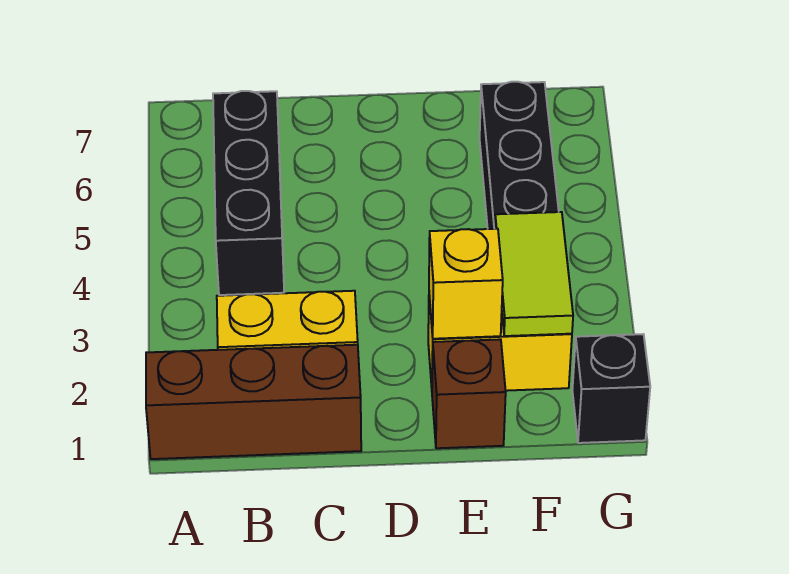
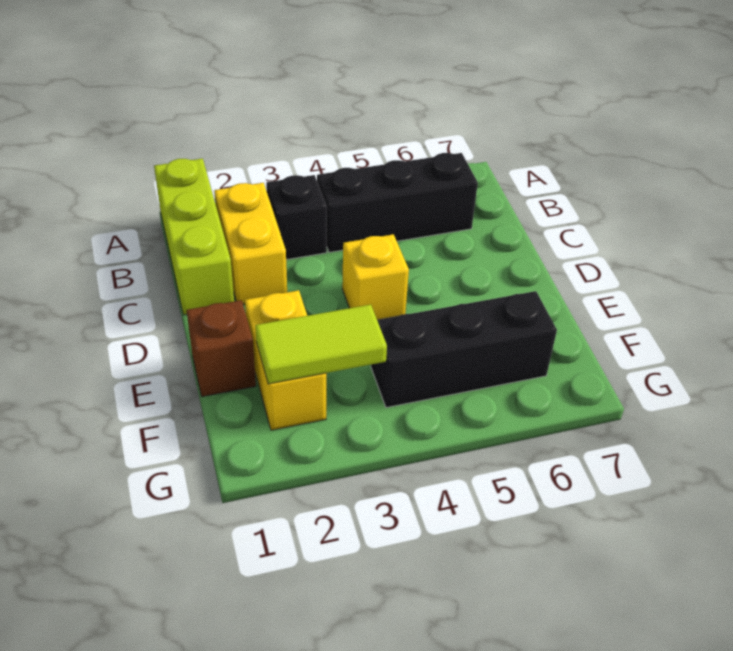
brown 1x3 brick [146,345,361,459] -> lime 1x3 brick [154,158,234,315]
yellow 1x1 brick [429,229,503,339] -> yellow 1x1 brick moved to [342,234,409,320]
black 1x1 brick [572,334,650,443] -> black 1x1 brick moved to [266,175,327,260]

